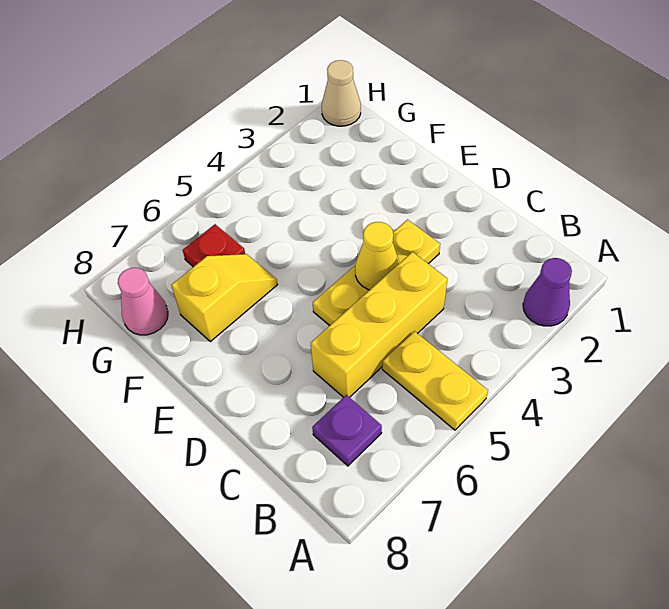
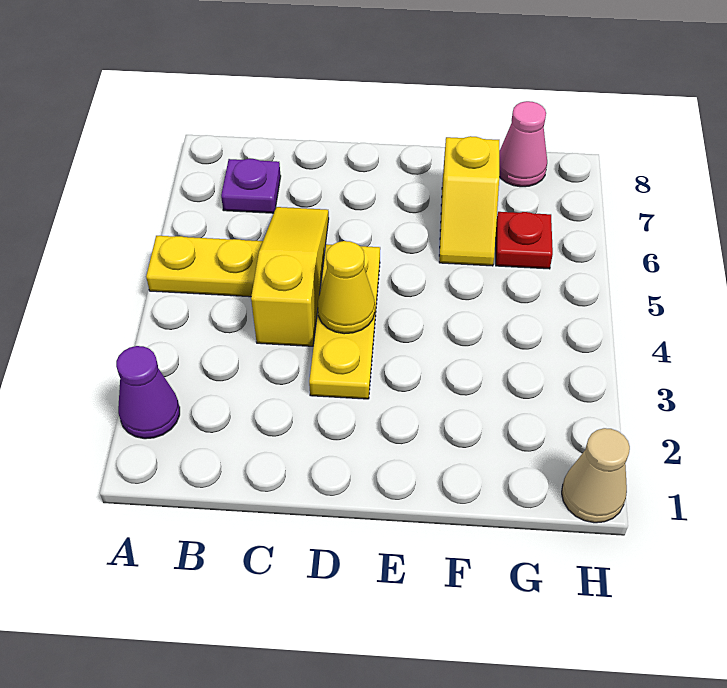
yellow 1x3 brick [311,252,447,397] -> yellow 1x3 slope [251,207,329,346]

